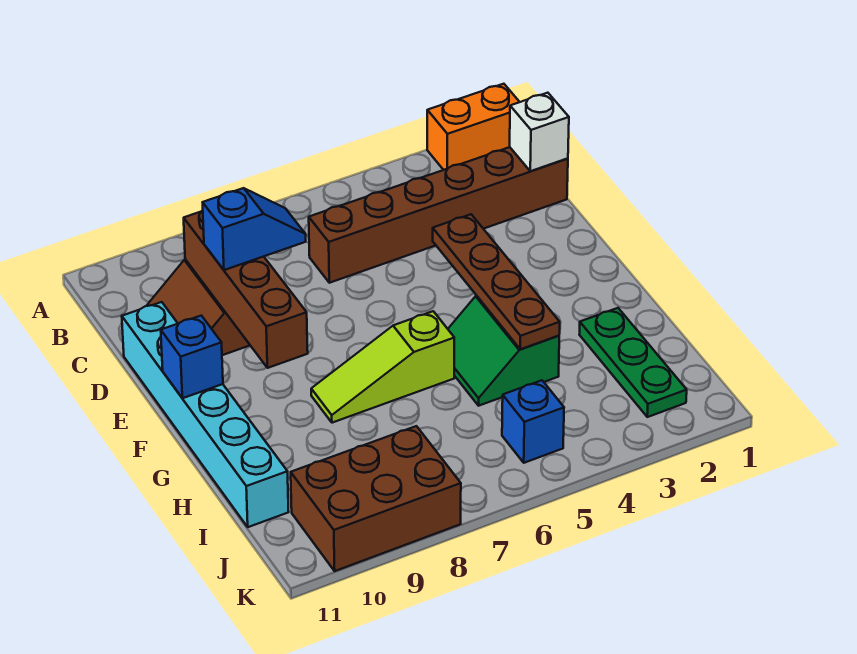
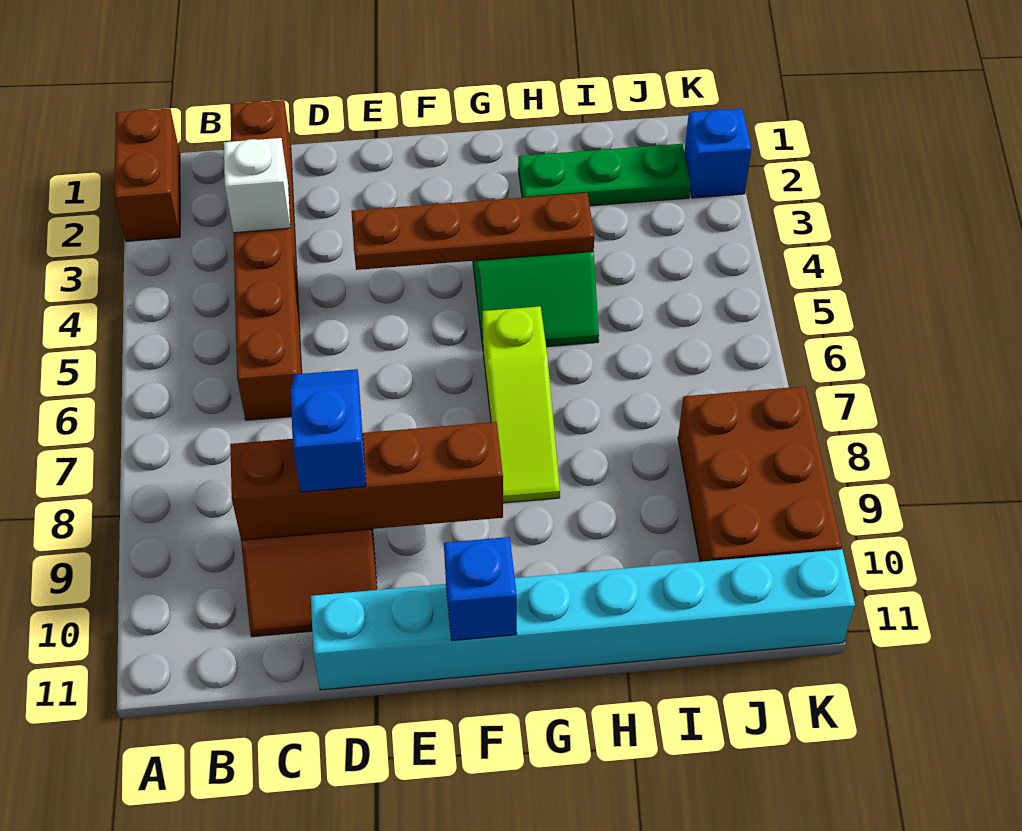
orange 1x2 brick [427,84,519,170] -> brown 1x2 brick [114,109,180,241]
white 1x1 brick [510,93,569,171] -> white 1x1 brick moved to [224,138,290,233]
cyan 1x6 brick [122,302,289,527] -> cyan 1x8 brick [311,549,855,690]
blue 1x1 brick [502,380,564,463] -> blue 1x1 brick moved to [684,109,751,198]

